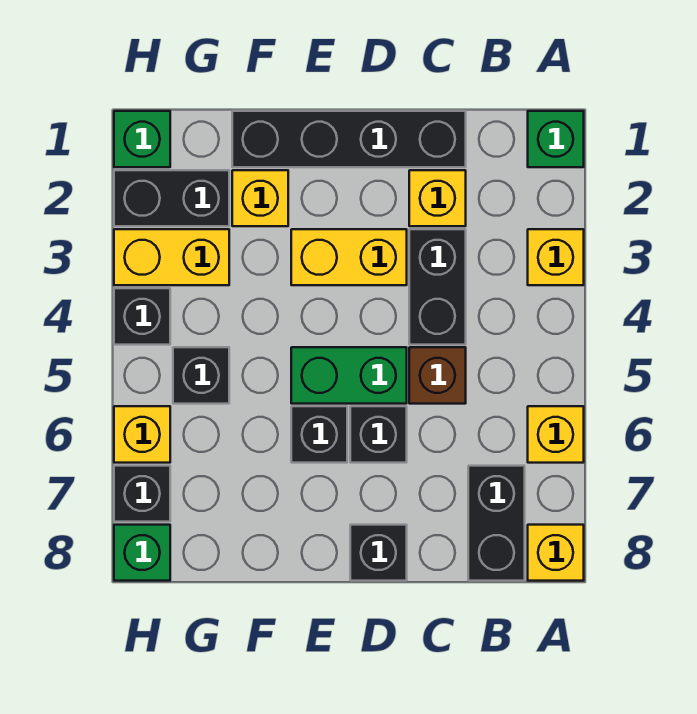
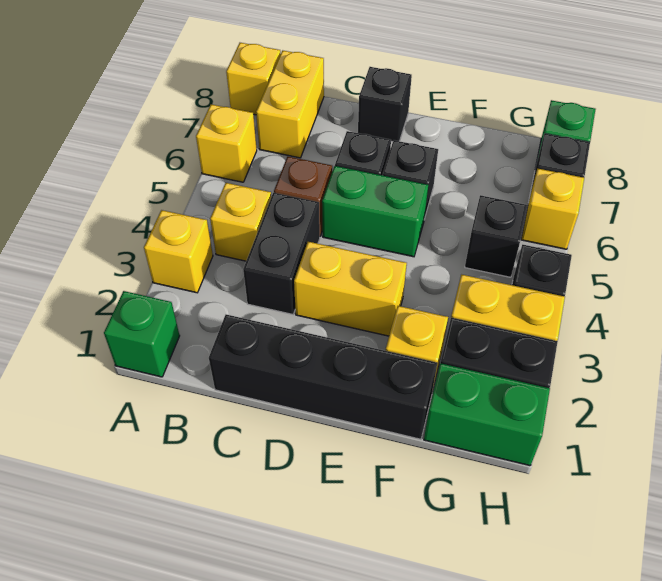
black 1x2 brick [468,466,525,581] -> yellow 1x2 brick [256,51,324,158]
yellow 1x1 brick [409,170,466,226] -> yellow 1x1 brick moved to [210,183,271,261]
green 1x1 brick [114,111,170,167] -> green 1x2 brick [424,363,550,466]

